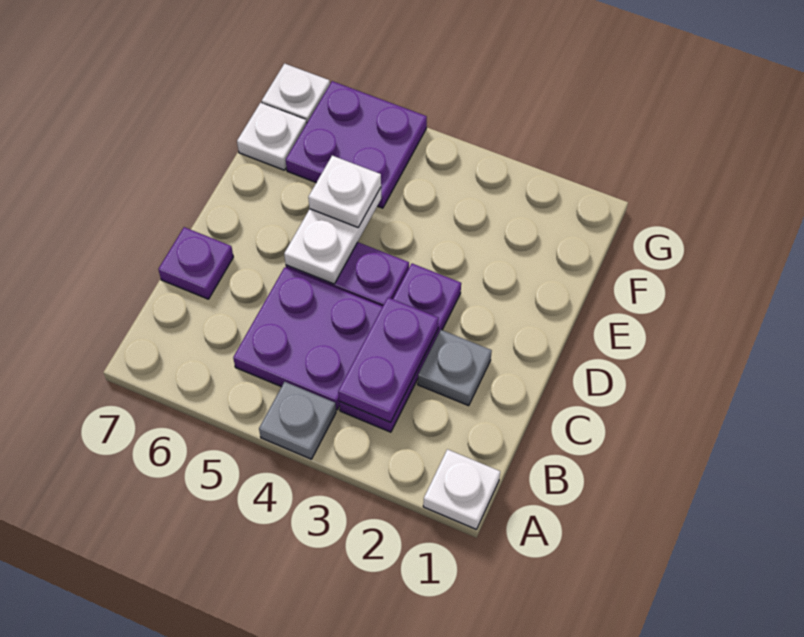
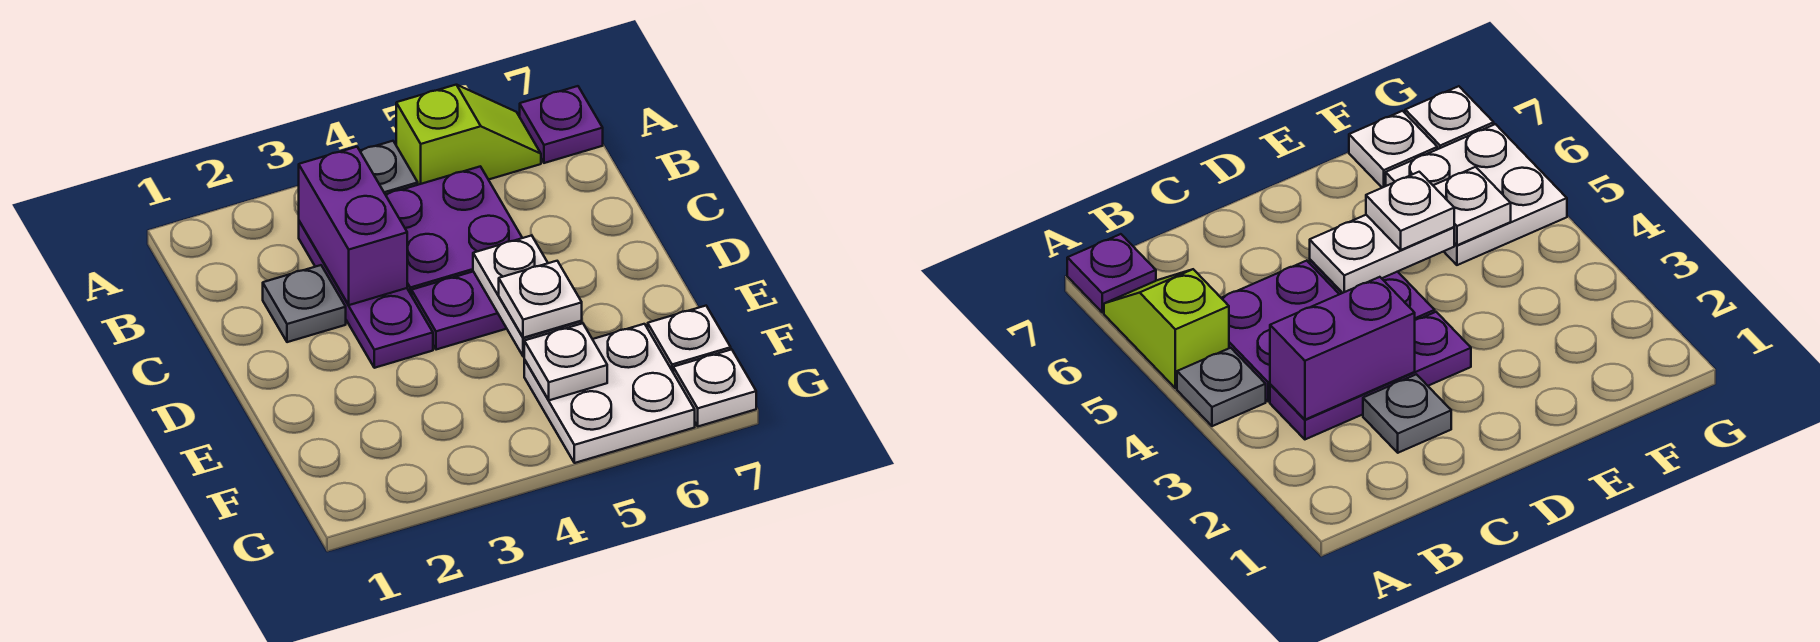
white 1x1 plate [423,449,500,529] -> white 1x1 plate moved to [524,323,607,400]
none -> lime 1x2 slope [396,85,541,185]
purple 1x2 plate [338,298,439,422] -> purple 1x2 brick [299,147,407,305]
purple 1x1 plate [158,227,233,299] -> purple 1x1 plate moved to [520,86,603,163]
purple 2x2 plate [286,81,427,208] -> white 2x2 plate [524,324,695,463]

